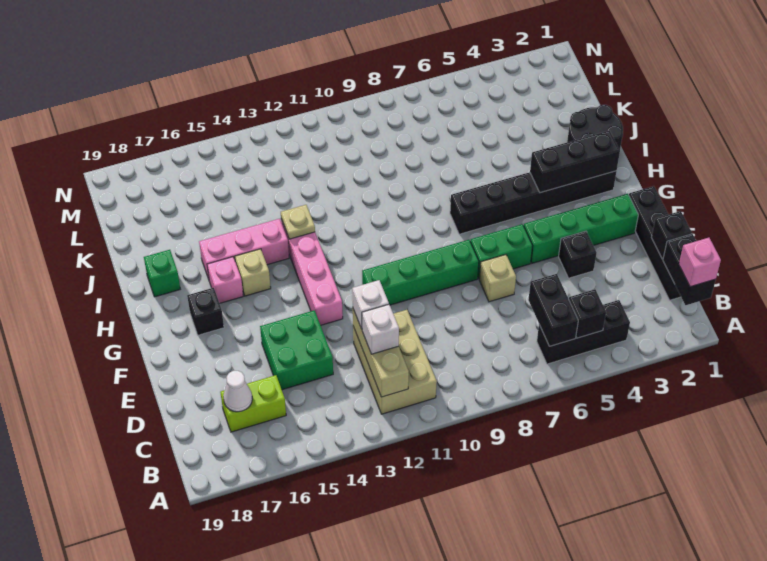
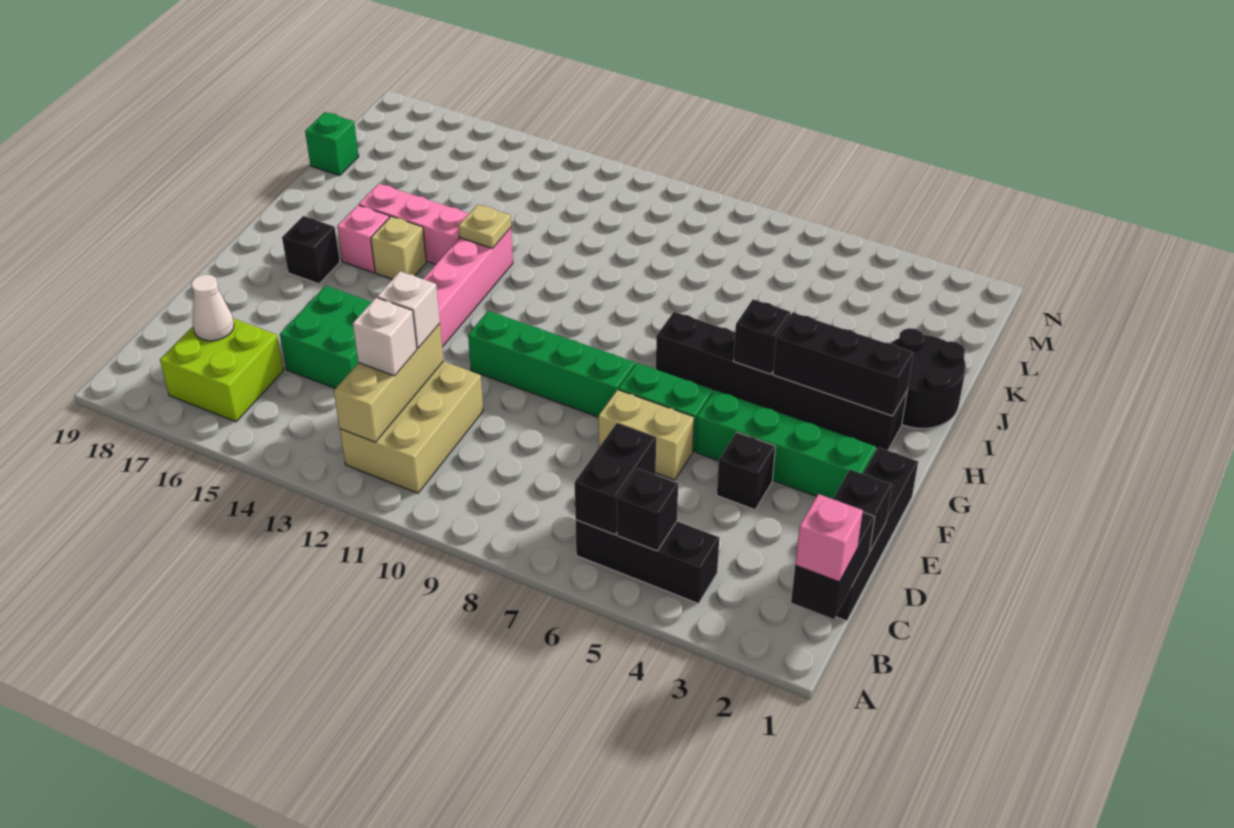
lime 1x2 brick [220,375,286,432] -> lime 2x2 brick [160,318,284,422]
tan 1x1 brick [479,255,516,302] -> tan 1x2 brick [598,390,694,480]
none -> black 1x1 brick [733,299,791,374]
green 1x1 brick [144,250,180,297] -> green 1x1 brick moved to [305,112,359,176]

